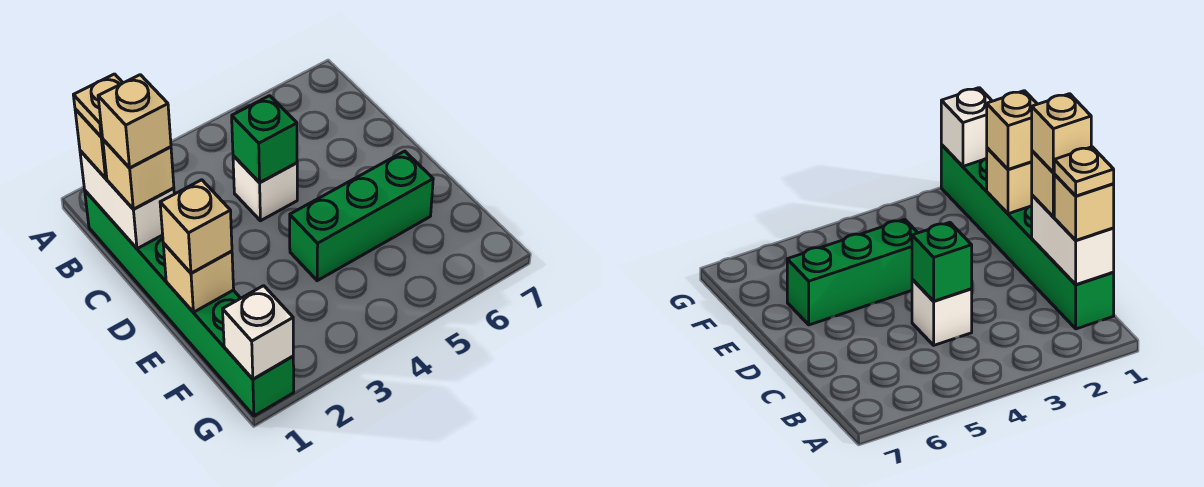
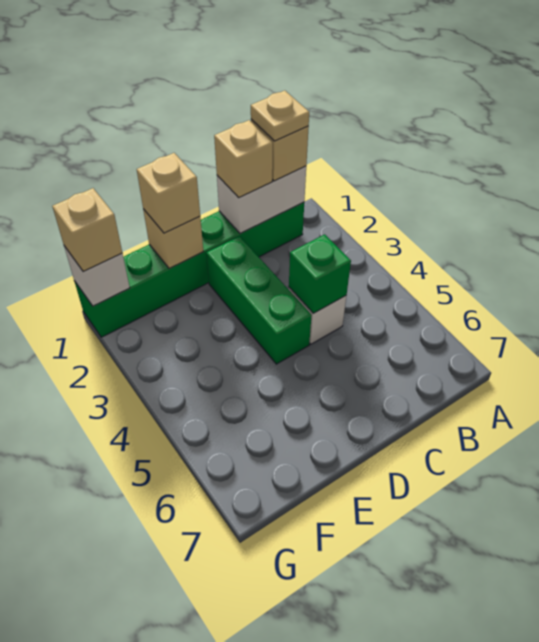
tan 1x1 brick [98,75,171,168] -> tan 1x1 brick moved to [52,188,122,271]
green 1x3 brick [290,151,433,281] -> green 1x3 brick moved to [206,236,312,364]

